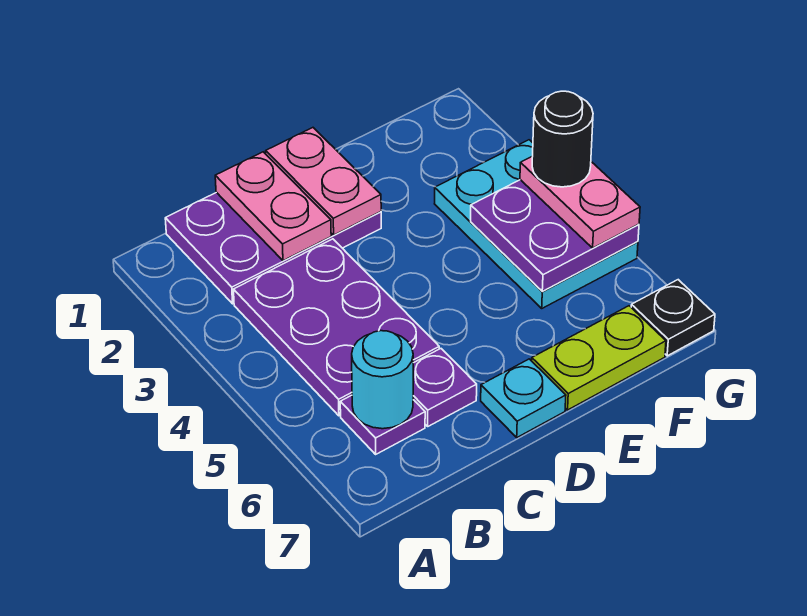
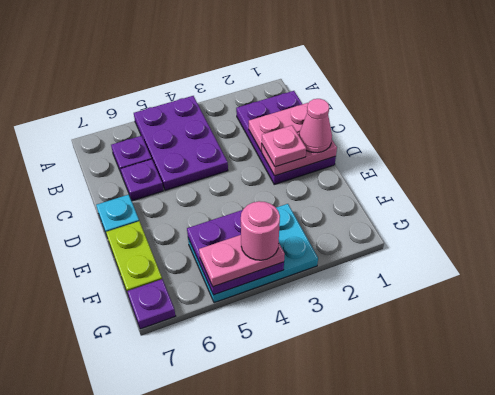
purple 2x3 plate [234,239,439,416] -> purple 2x3 plate turned to [134,96,228,190]
cyan 1x1 round brick [352,331,413,429] -> none
none -> pink 1x1 cone [299,99,332,153]
none -> pink 1x1 plate [262,125,306,167]
black 1x1 round brick [532,91,593,187] -> pink 1x1 round brick [241,201,280,260]
black 1x1 plate [631,280,715,356] -> purple 1x1 plate [127,279,175,329]

